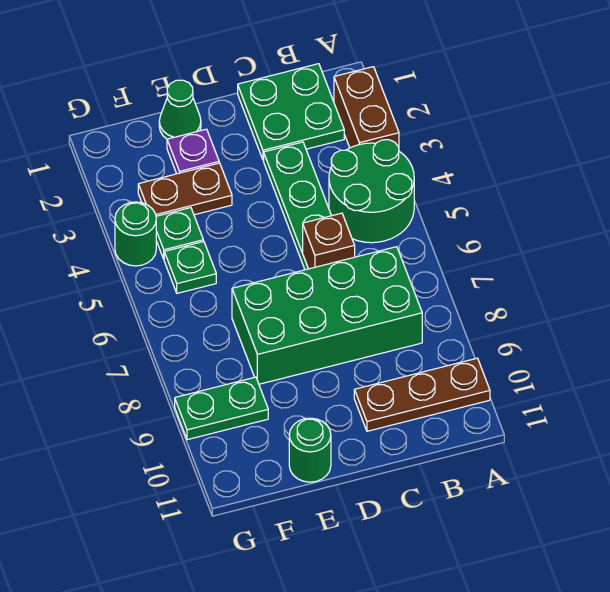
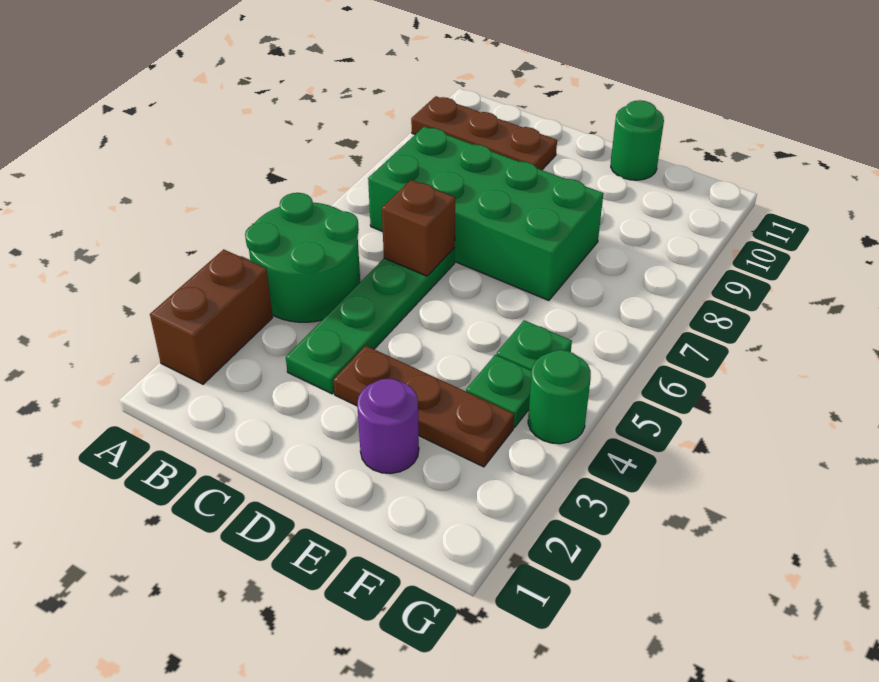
green 2x2 plate [238,64,344,160] -> none
green 1x1 cone [159,80,201,139] -> none
purple 1x1 plate [167,129,219,174] -> purple 1x1 round brick [357,378,419,474]
brown 1x2 plate [138,163,232,216] -> brown 1x3 plate [333,346,514,467]
green 1x2 plate [175,377,268,440] -> none

